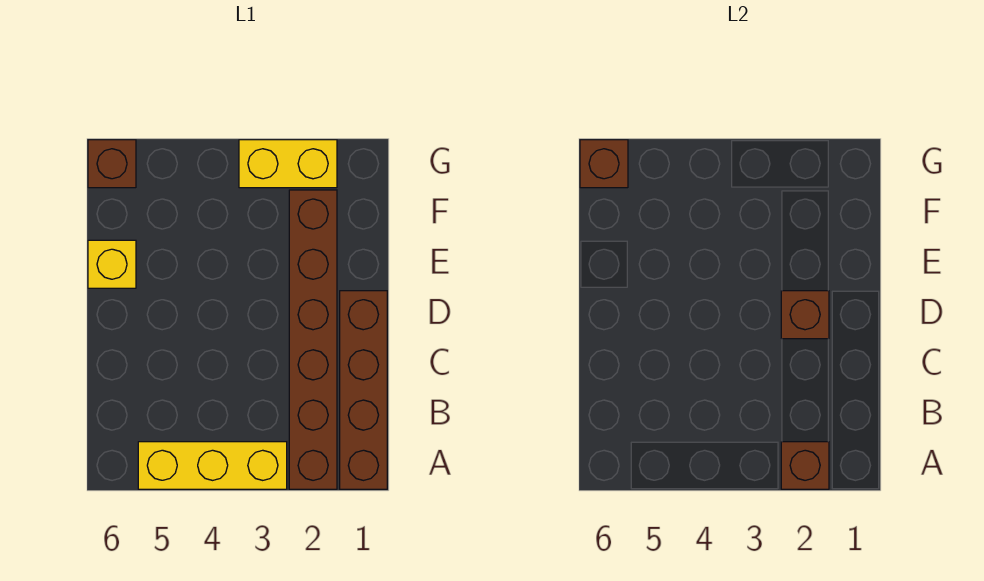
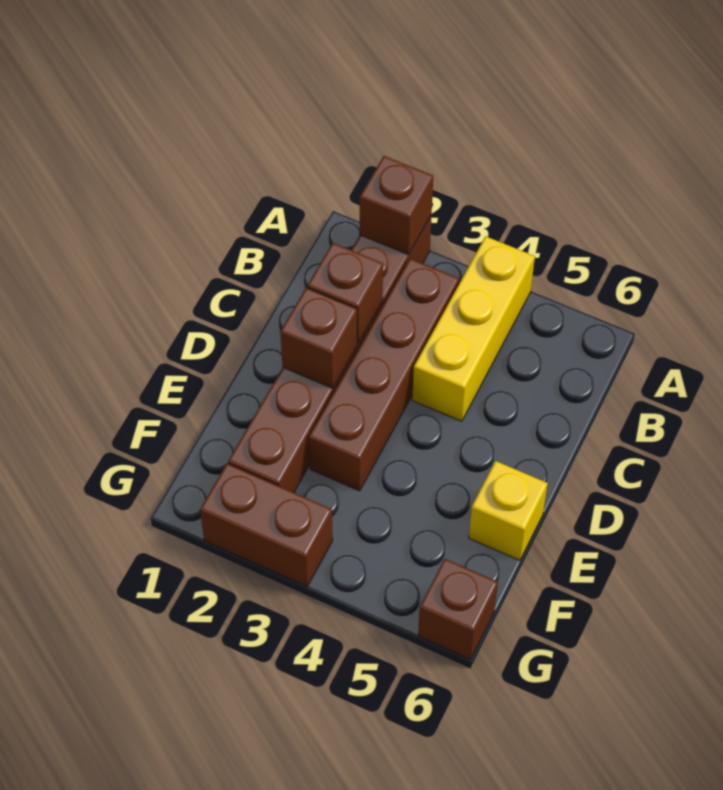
brown 1x4 brick [340,291,387,489] -> brown 1x4 brick moved to [309,258,459,491]
yellow 1x3 brick [138,442,287,489] -> yellow 1x3 brick turned to [412,236,535,421]
yellow 1x2 brick [239,140,337,188] -> brown 1x2 brick [200,464,333,586]
brown 1x1 brick [580,140,628,188] -> brown 1x1 brick moved to [307,243,383,343]

